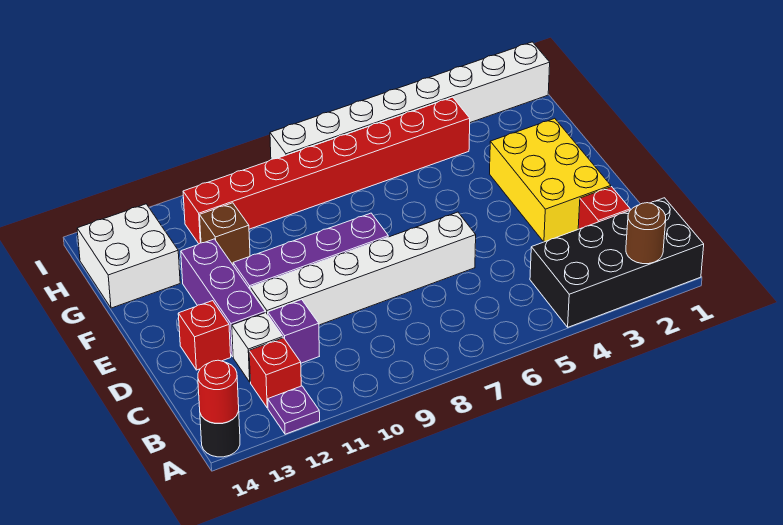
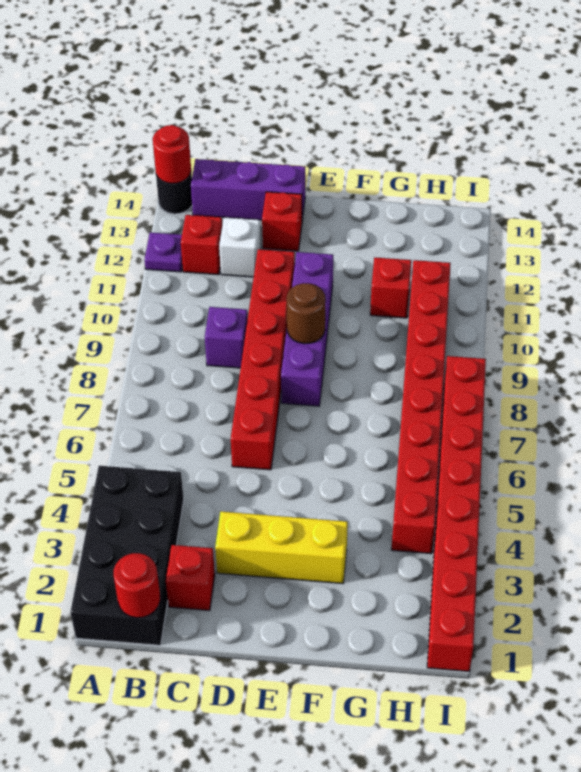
brown 1x1 round brick [626,203,666,264] -> brown 1x1 round brick moved to [287,283,326,344]
none -> red 1x1 round brick [114,553,160,618]
purple 1x1 brick [268,300,319,363] -> purple 1x1 brick moved to [205,307,248,368]
yellow 2x3 brick [490,118,611,242] -> yellow 1x3 brick [215,512,348,583]
white 1x6 brick [250,212,476,325] -> red 1x6 brick [231,249,295,470]
purple 1x3 brick [181,239,265,357] -> purple 1x3 brick moved to [191,159,305,220]
brown 1x1 brick [200,203,250,265] -> red 1x1 brick [370,258,411,318]
white 2x2 brick [77,204,180,308] -> none
white 1x8 brick [270,42,550,159] -> red 1x8 brick [427,356,486,671]

